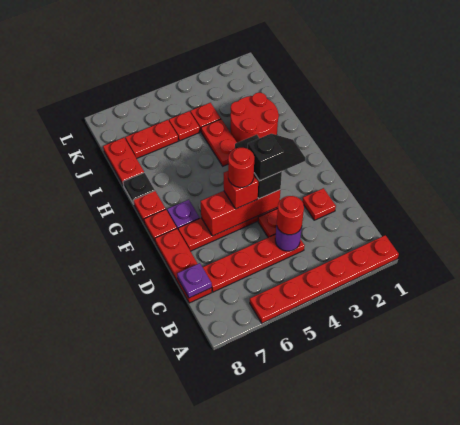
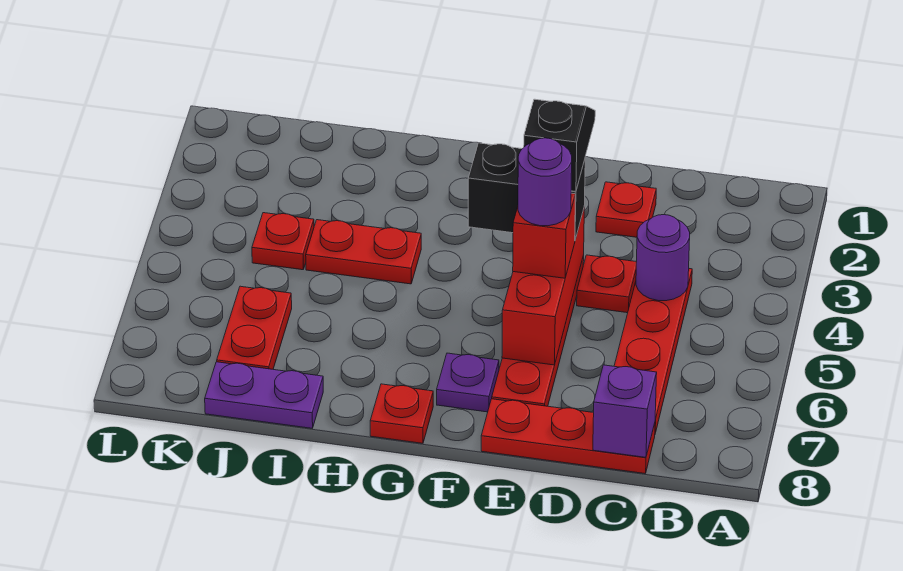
red 1x6 plate [250,235,399,323] -> none
red 1x1 round brick [277,196,304,235] -> none
purple 1x1 plate [177,263,212,298] -> purple 1x1 brick [593,365,657,457]
red 1x1 round brick [228,148,254,187] -> purple 1x1 round brick [518,138,572,226]
red 1x1 plate [144,210,177,241] -> none
red 2x2 round brick [231,93,279,143] -> none
black 1x1 plate [123,173,155,204] -> none
red 1x2 plate [103,138,144,186] -> purple 1x2 plate [205,362,323,428]
red 1x1 plate [169,111,200,141] -> none

